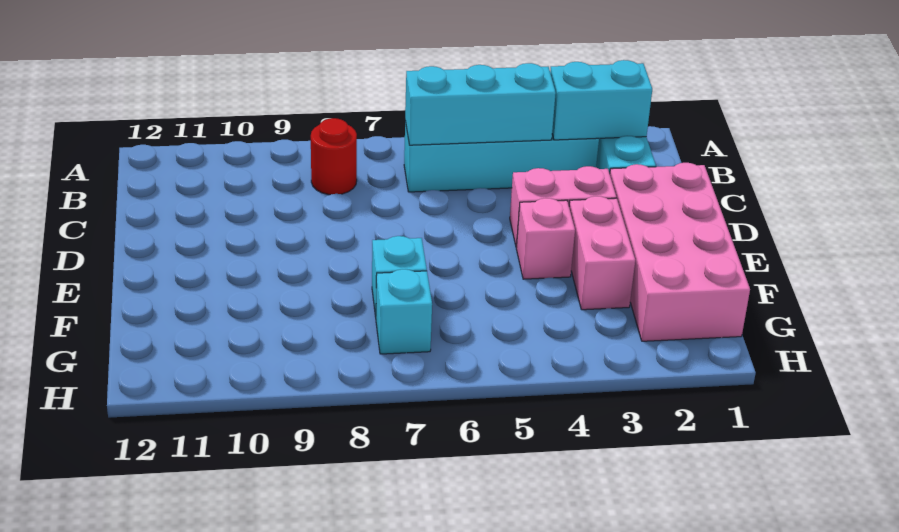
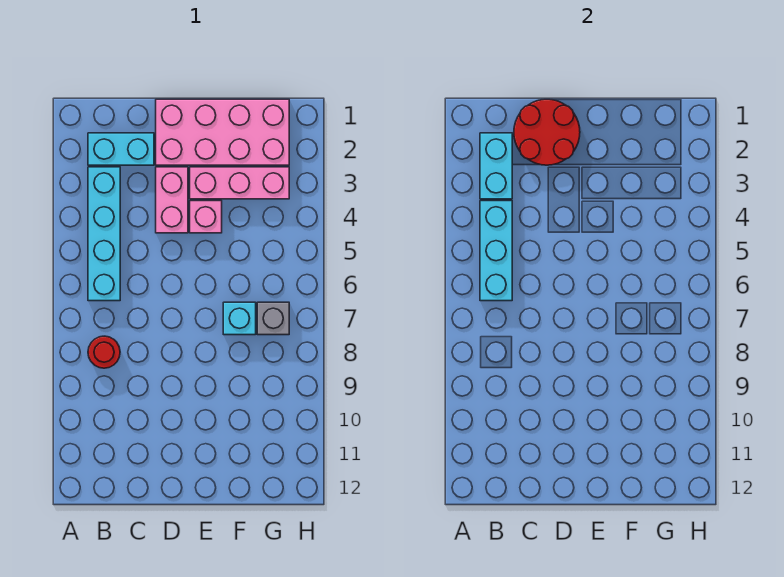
none -> red 2x2 round brick [514,99,580,165]
pink 1x2 brick [569,196,635,310] -> pink 1x3 brick [190,167,289,199]
cyan 1x1 brick [376,269,432,354] -> grey 1x1 brick [257,302,289,335]

